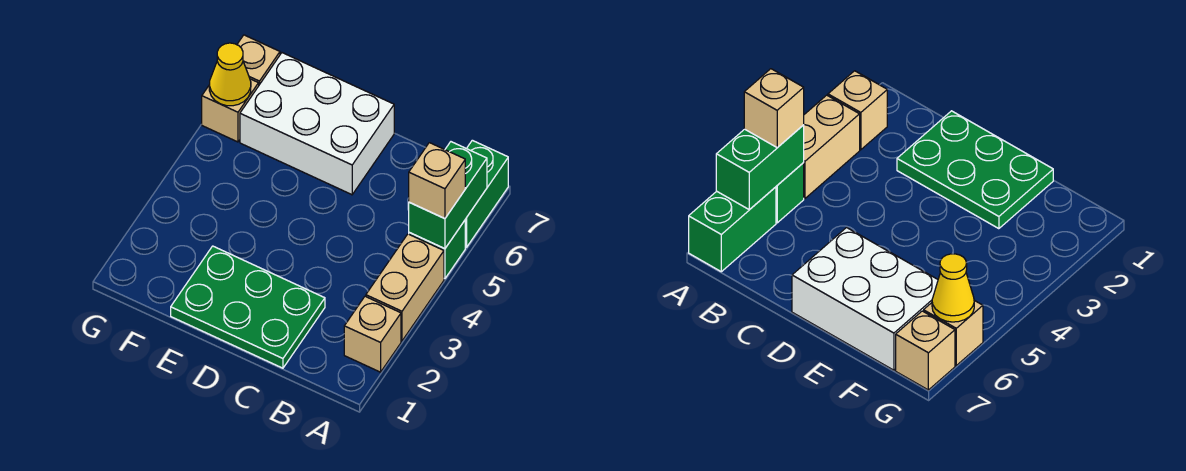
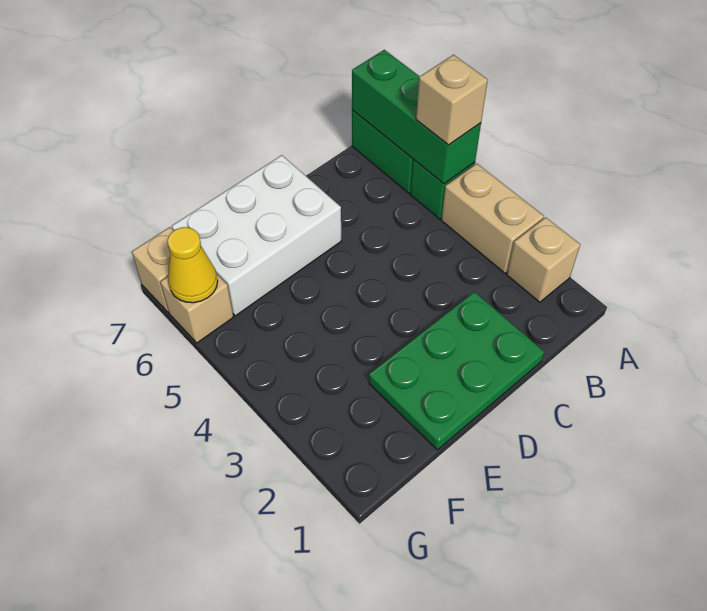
green 1x2 brick [409,142,487,249] -> green 1x3 brick [352,50,481,184]

